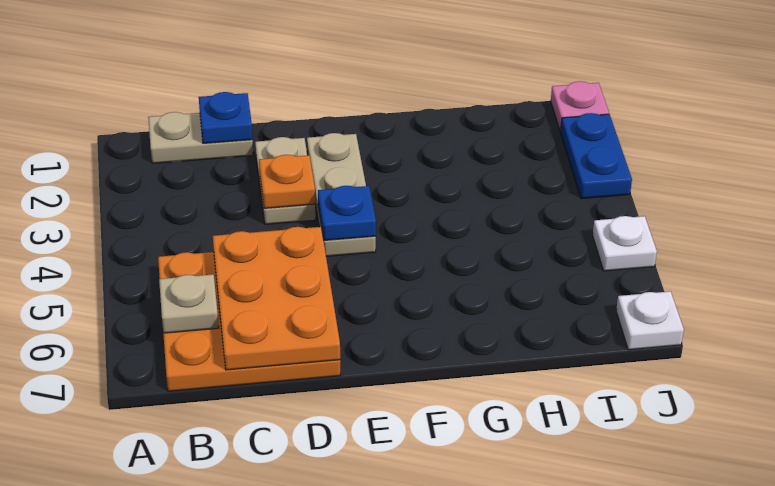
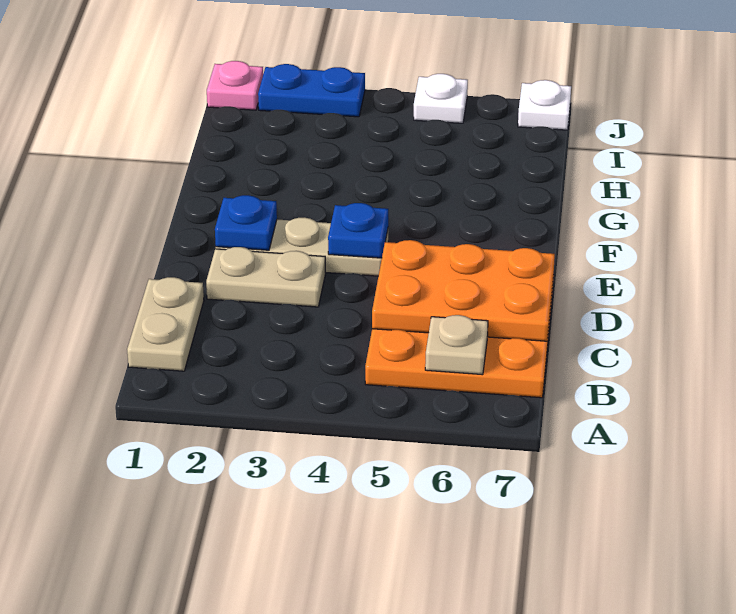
blue 1x1 plate [199,92,252,143] -> blue 1x1 plate moved to [215,195,277,250]
orange 1x1 plate [259,155,315,208] -> none

